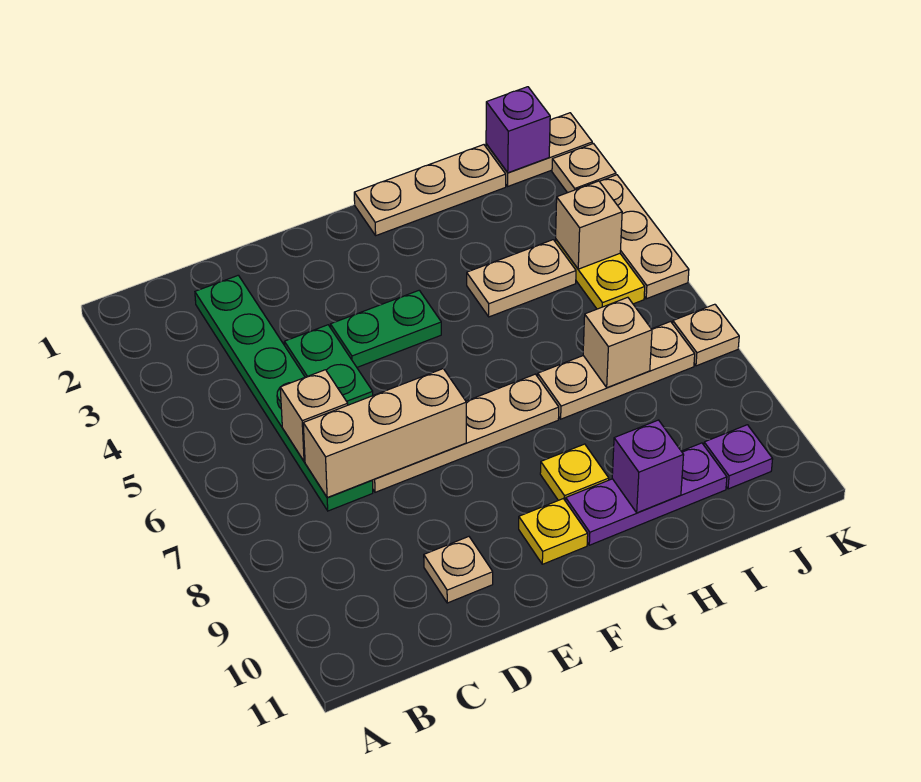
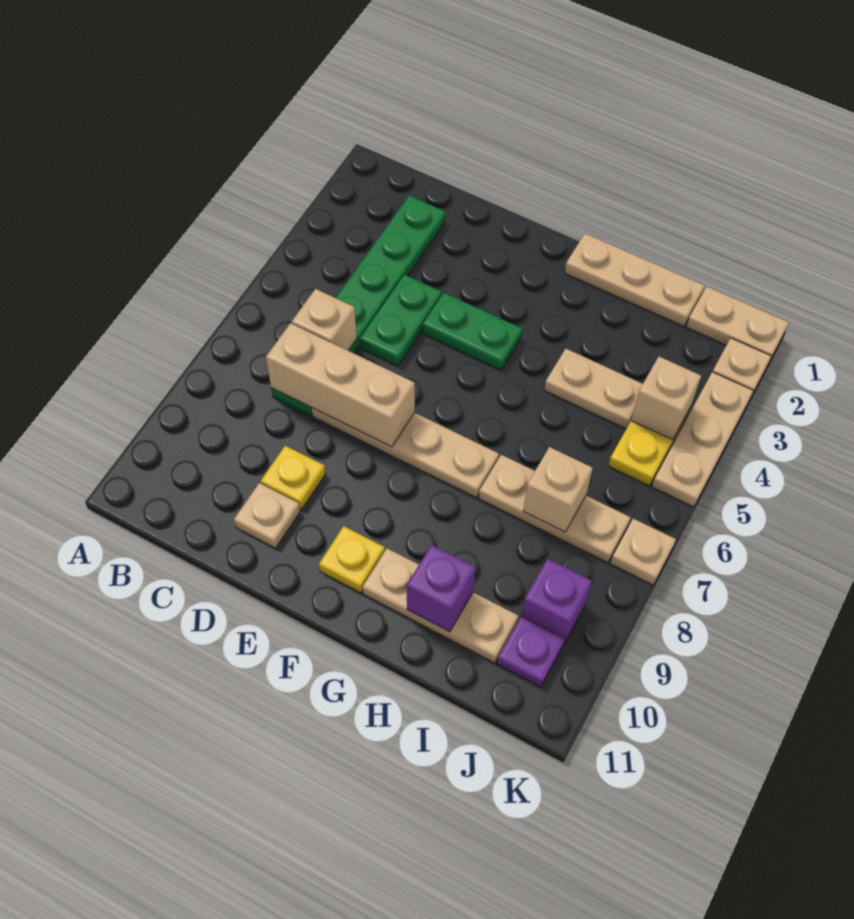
yellow 1x1 plate [540,444,609,501] -> yellow 1x1 plate moved to [261,446,326,510]
purple 1x3 plate [566,443,727,545] -> tan 1x3 plate [363,548,518,663]
purple 1x1 brick [486,87,550,173] -> purple 1x1 brick moved to [522,559,592,643]

